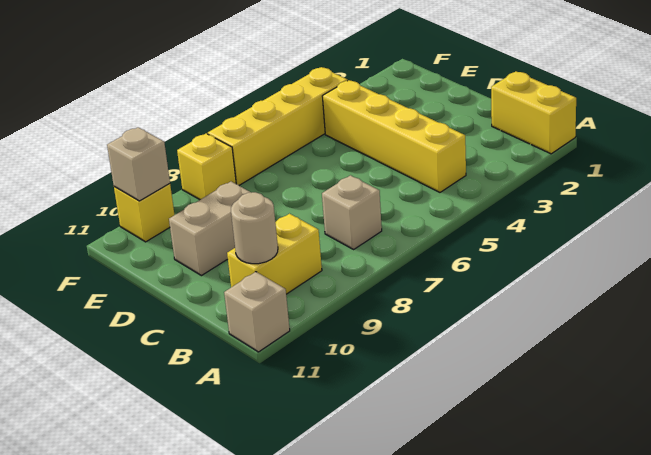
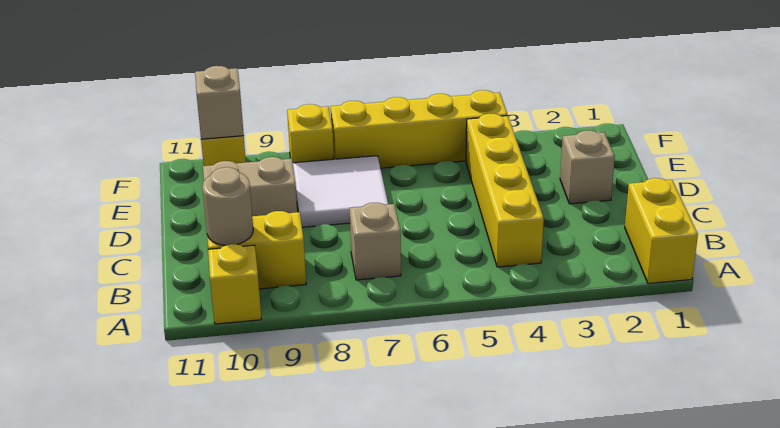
none -> yellow 1x1 brick [208,244,261,324]
tan 1x1 brick [224,272,290,352] -> tan 1x1 brick moved to [560,131,615,204]
none -> white 2x2 tile [293,156,388,227]

